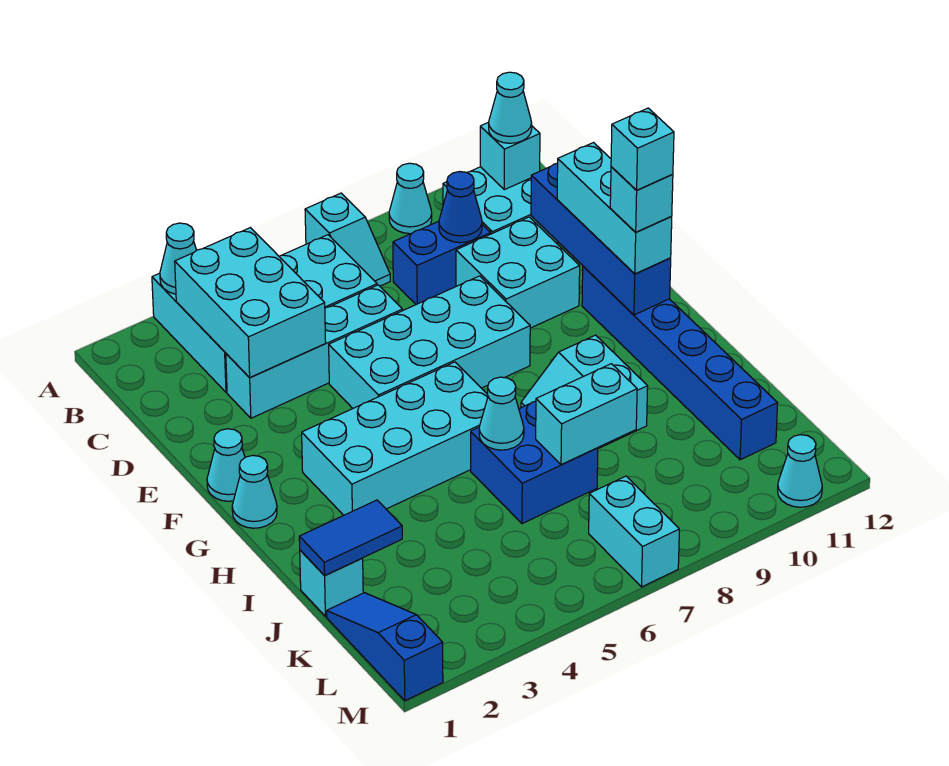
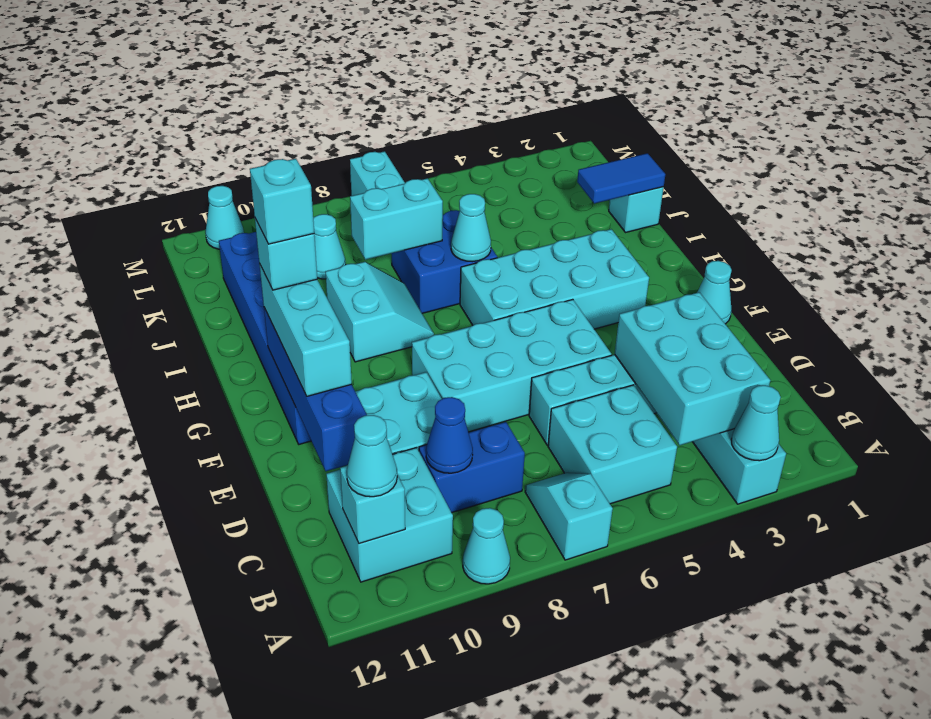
cyan 1x1 cone [232,455,277,528] -> cyan 1x1 cone moved to [313,214,346,279]
blue 1x3 slope [327,593,443,701] -> none

